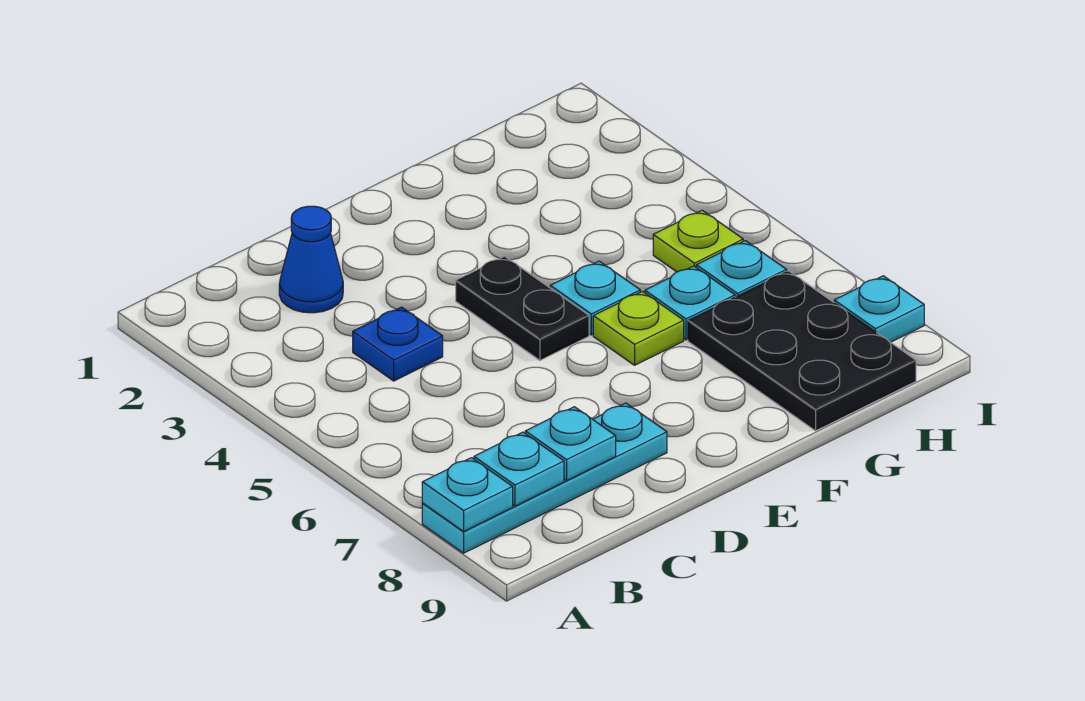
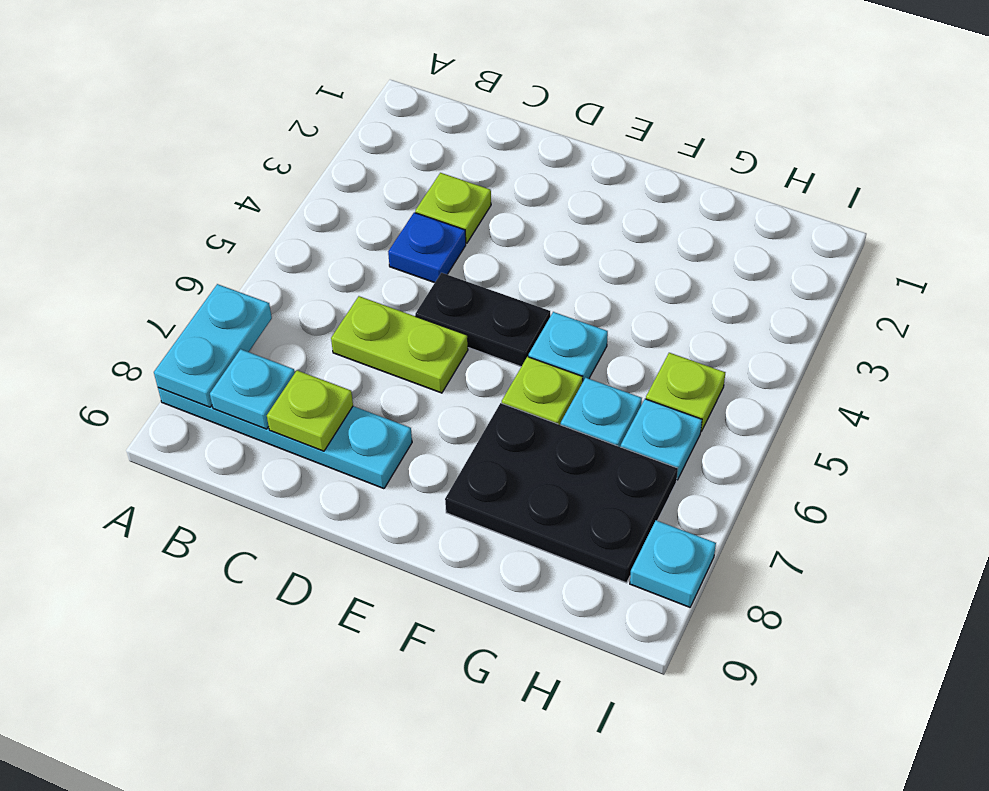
cyan 1x1 plate [422,458,513,531] -> cyan 1x2 plate [154,284,272,407]
blue 1x1 cone [279,206,343,313] -> none
none -> lime 1x1 plate [415,173,491,243]
none -> lime 1x2 plate [331,296,468,393]
cyan 1x1 plate [525,407,616,481] -> lime 1x1 plate [267,370,353,451]
black 1x2 plate [456,256,589,360] -> black 1x2 plate turned to [415,273,550,367]
black 2x3 plate [688,271,916,431] -> black 2x3 plate turned to [445,403,678,583]

